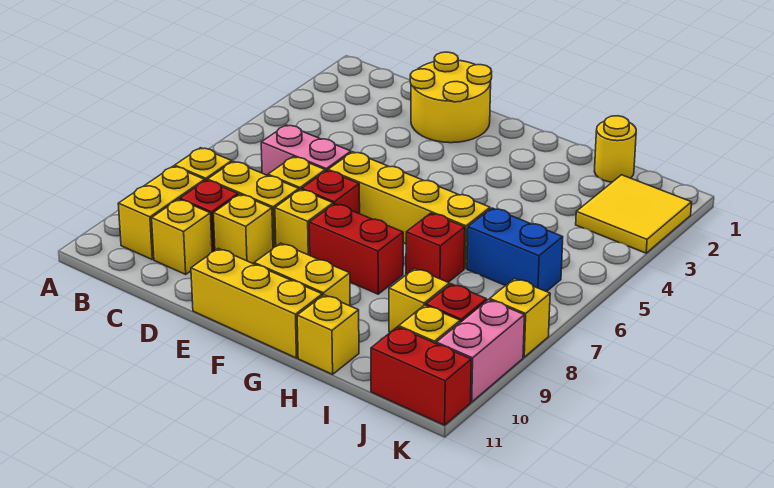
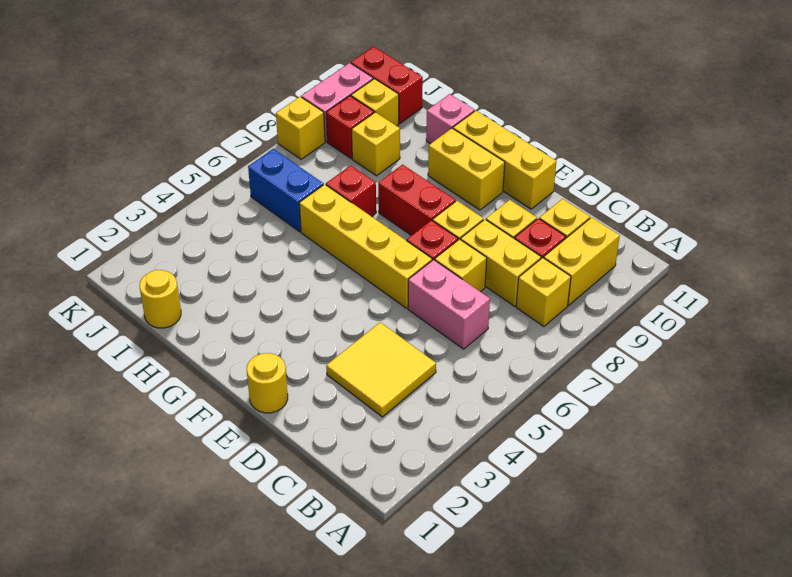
yellow 2x2 round brick [410,52,492,143] -> yellow 1x1 round brick [247,353,288,413]
yellow 1x1 brick [297,295,359,374] -> pink 1x1 brick [426,94,475,144]
yellow 2x2 tile [576,175,692,253] -> yellow 2x2 tile moved to [326,322,436,417]

